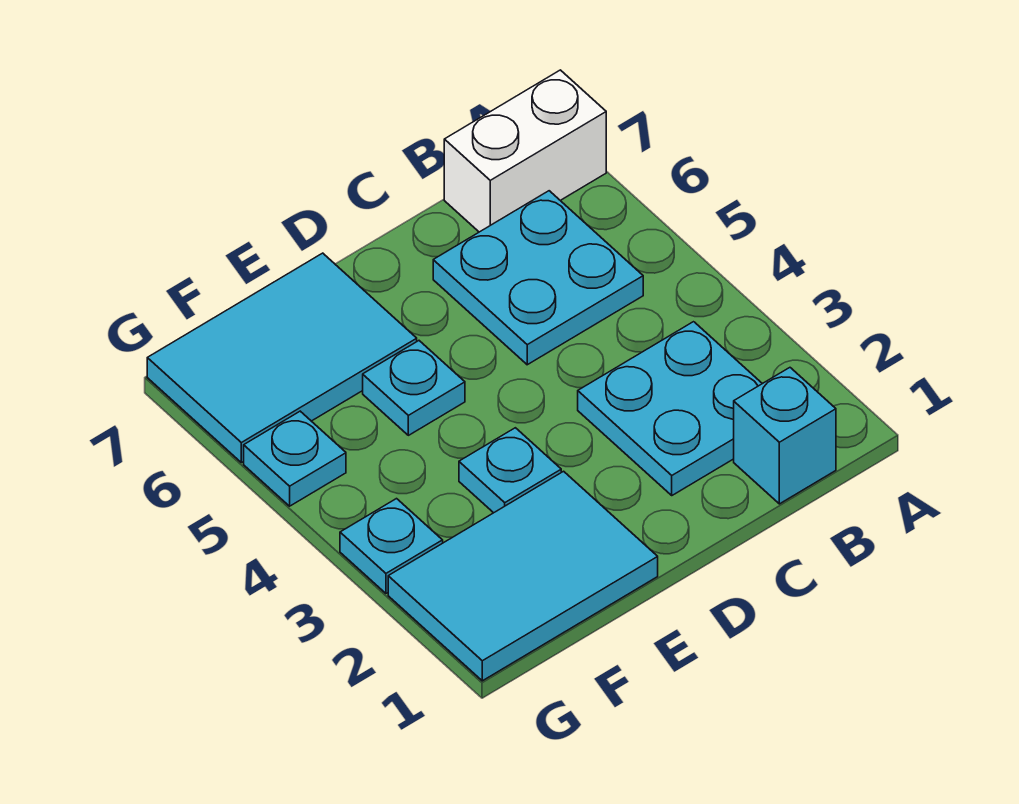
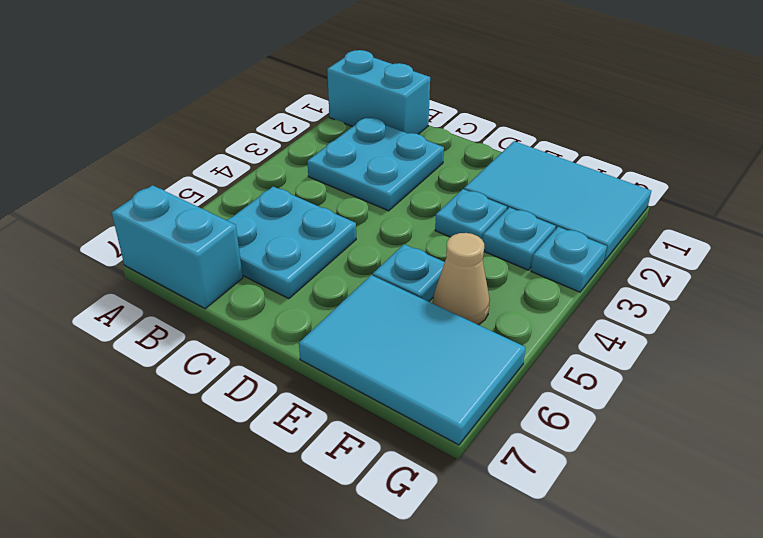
white 1x2 brick [444,70,606,232] -> cyan 1x2 brick [112,185,243,309]
cyan 1x1 brick [734,368,836,504] -> cyan 1x2 brick [327,50,430,134]
none -> tan 1x1 cone [433,233,490,325]
cyan 1x1 plate [244,411,346,506] -> cyan 1x1 plate moved to [483,207,556,270]

